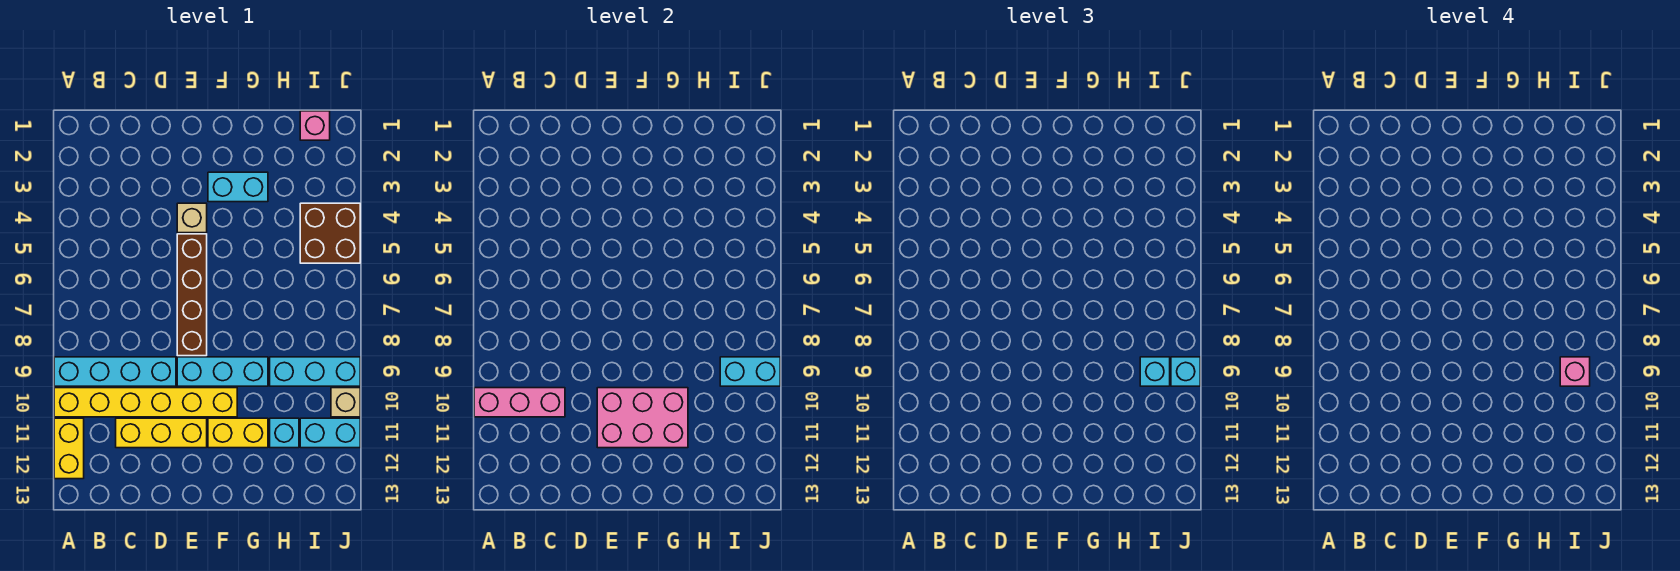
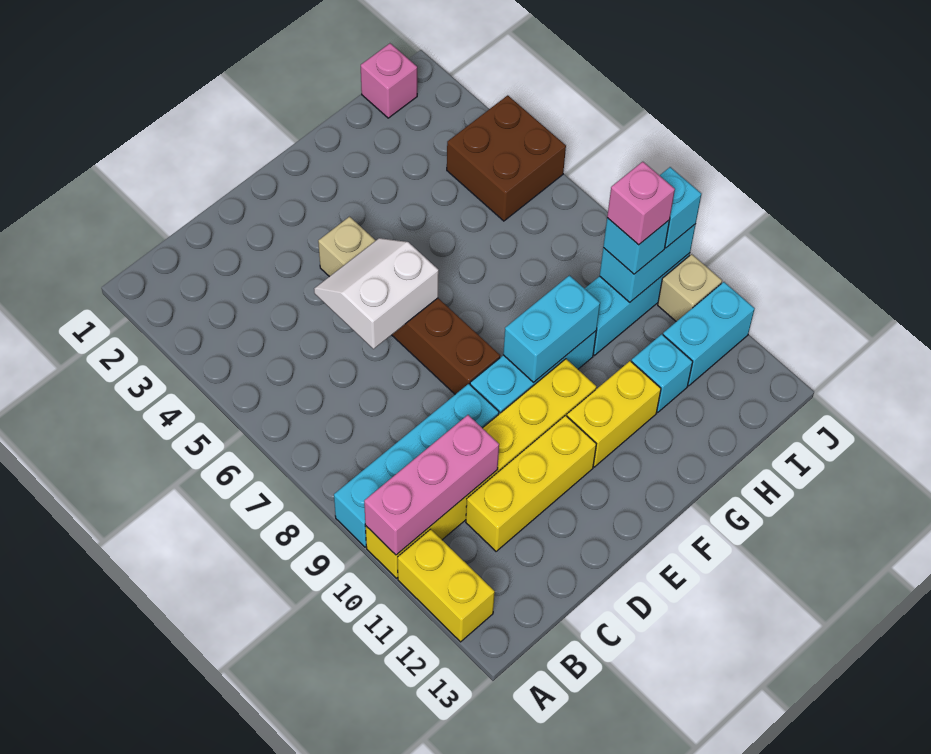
none -> white 2x2 slope [314,238,439,349]
pink 2x3 brick [597,388,688,448] -> none
cyan 1x2 brick [208,172,268,202] -> cyan 1x2 brick moved to [503,275,600,382]

